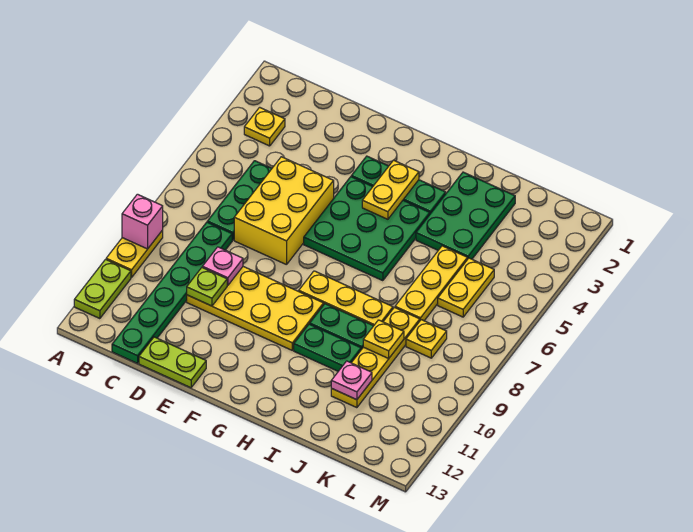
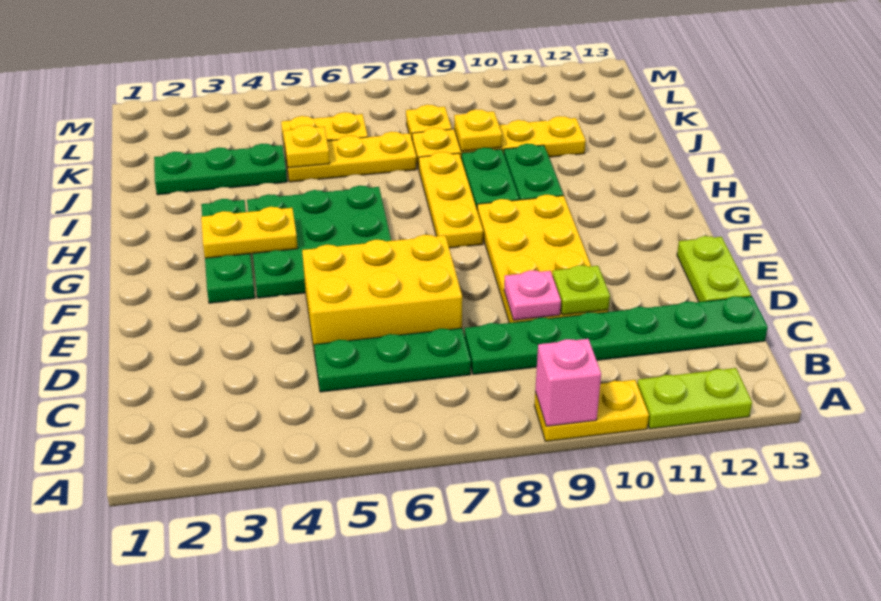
yellow 1x1 plate [244,107,285,146] -> yellow 1x1 plate moved to [284,125,330,168]
green 2x3 plate [416,172,515,259] -> green 1x3 plate [154,144,287,195]
pink 1x1 plate [331,361,372,400] -> none

